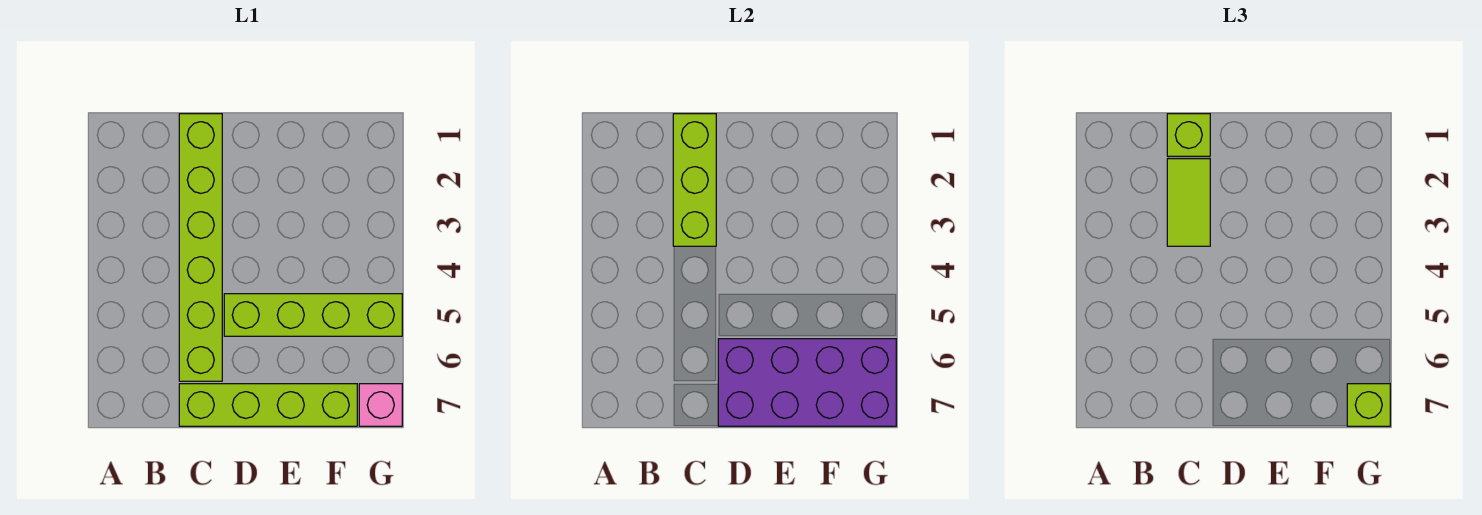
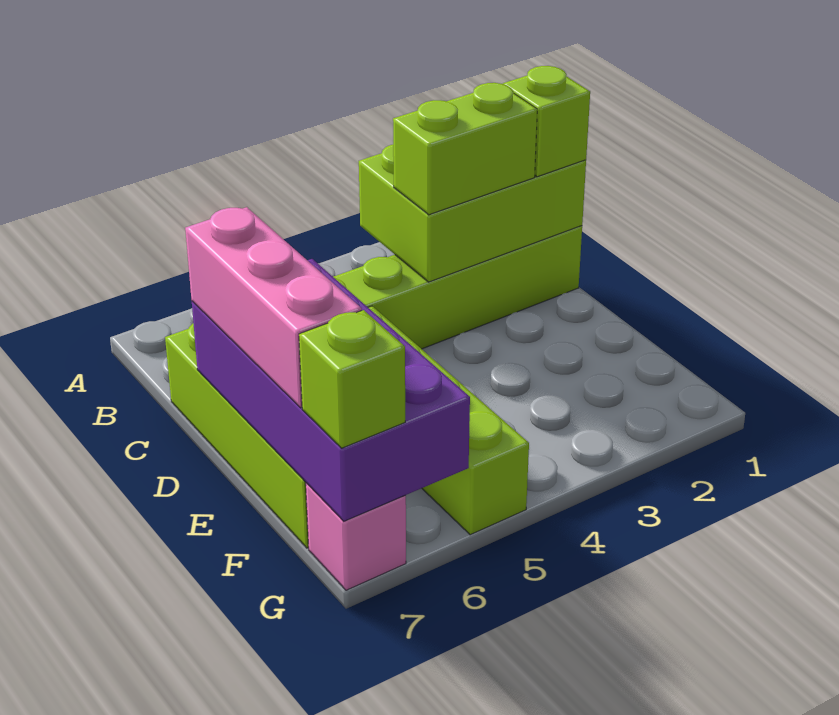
lime 1x3 brick [673,114,716,246] -> lime 2x3 brick [359,145,586,282]
lime 1x2 tile [1167,159,1210,246] -> lime 1x2 brick [393,83,537,215]
none -> pink 1x3 brick [185,207,362,408]

